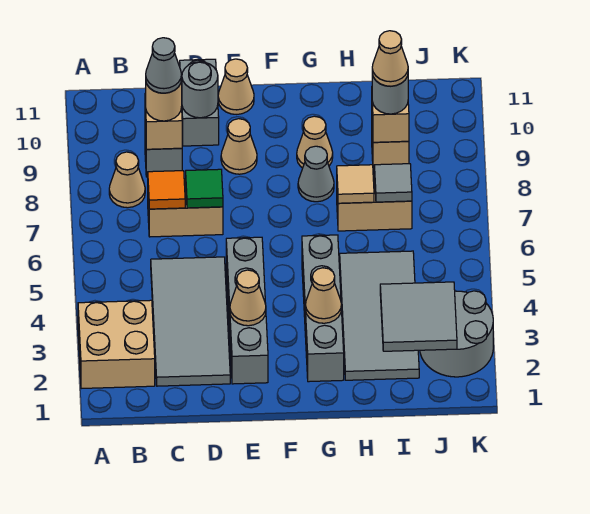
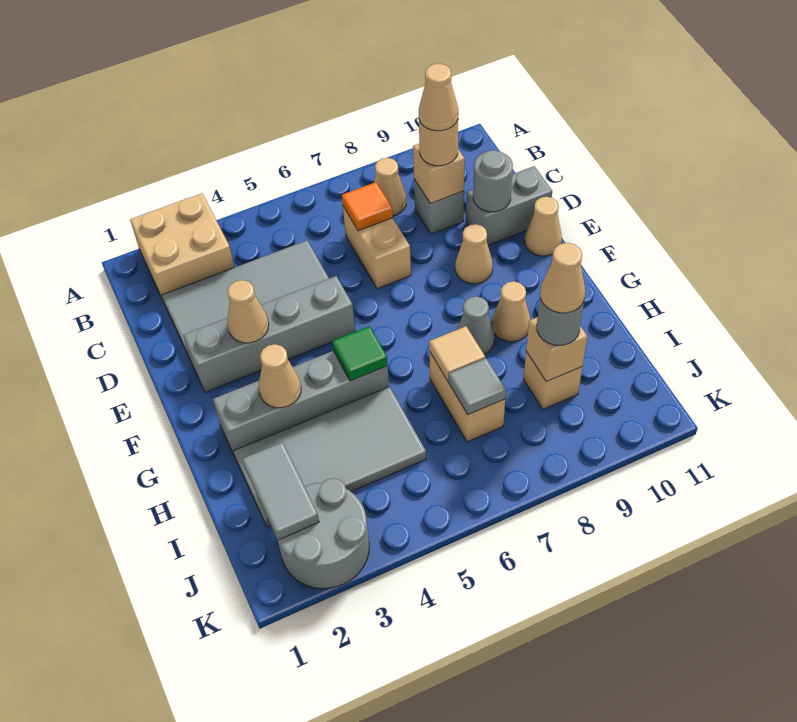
grey 1x1 cone [146,38,182,93] -> tan 1x1 cone [419,64,458,131]
green 1x1 tile [186,169,223,208] -> green 1x1 tile moved to [332,326,388,381]
grey 2x2 tile [380,282,457,351] -> grey 1x2 tile [242,442,319,540]

